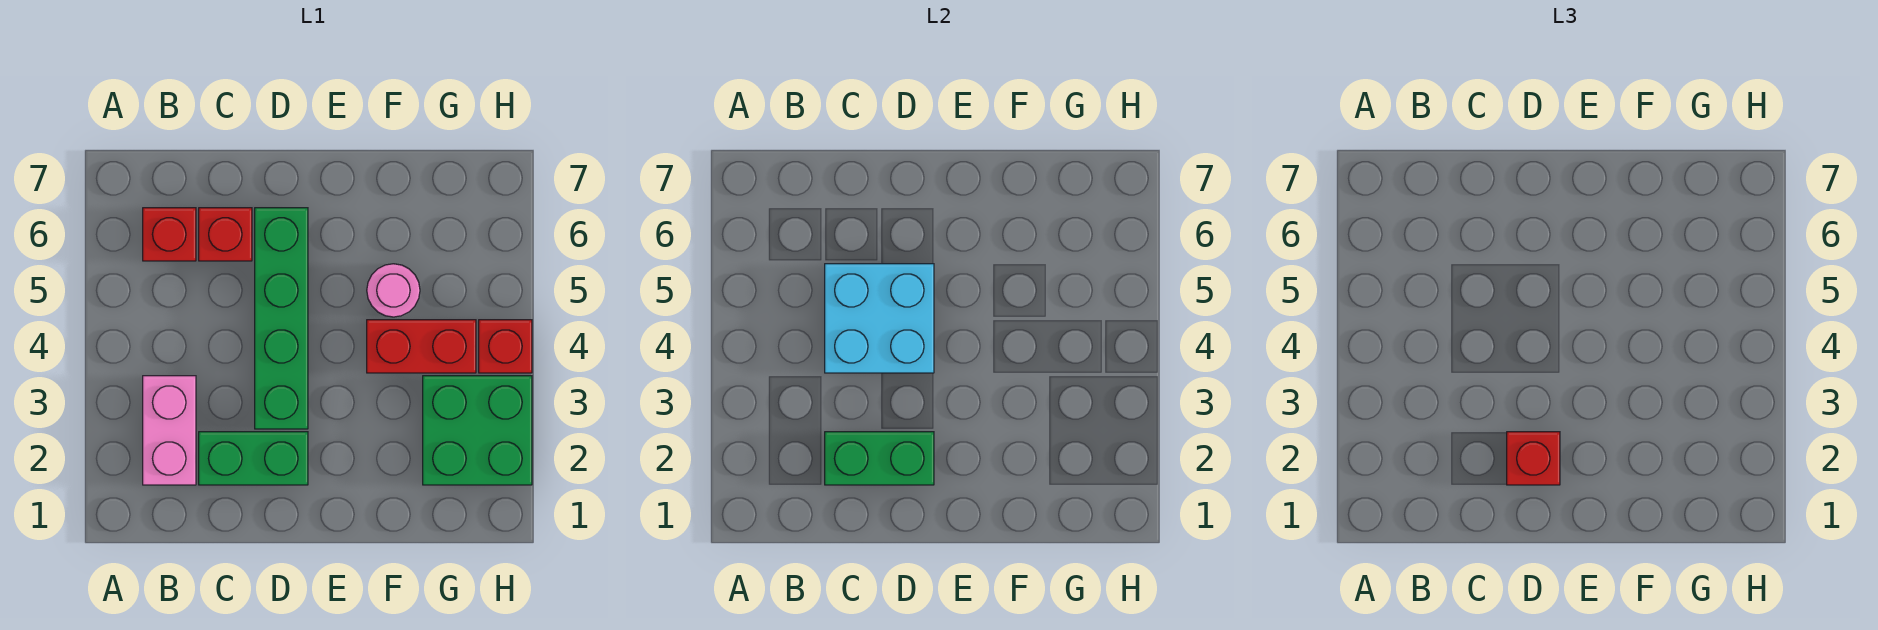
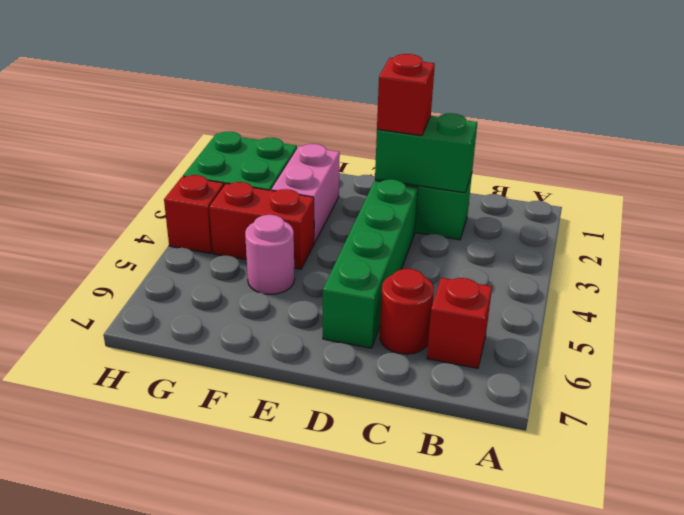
pink 1x2 brick [143,376,196,485] -> pink 1x2 brick moved to [271,144,340,243]
cyan 2x2 brick [825,264,934,373] -> none
red 1x1 brick [199,208,252,261] -> red 1x1 round brick [380,269,434,354]

